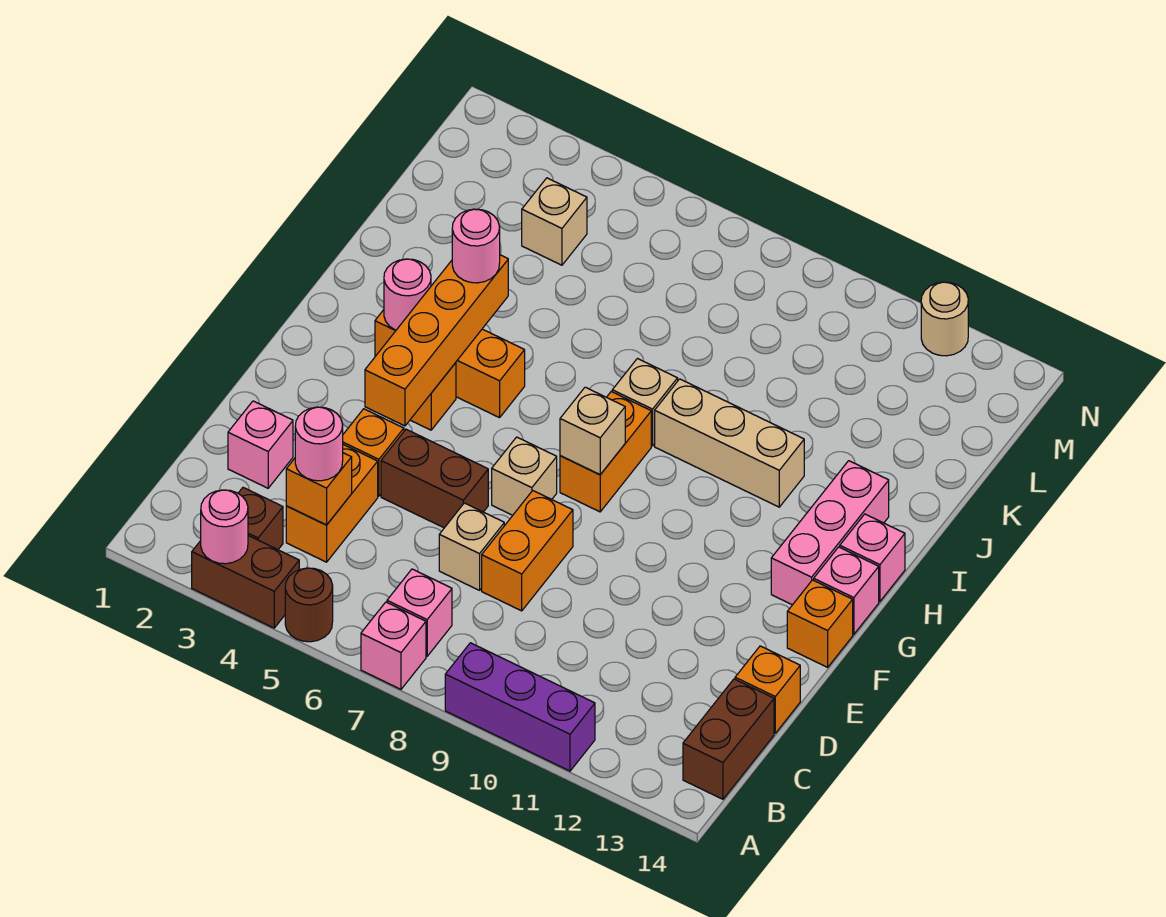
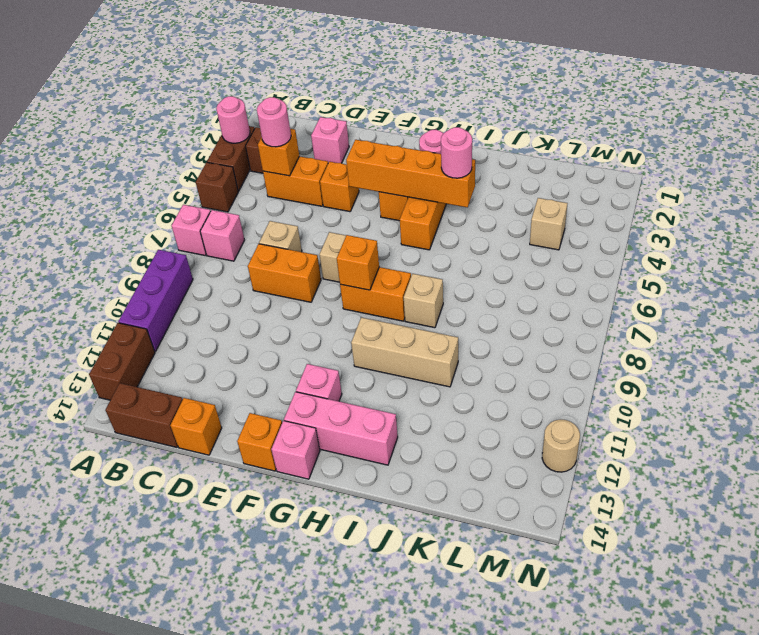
brown 1x1 round brick [285,568,333,642] -> brown 1x1 brick [196,162,238,212]
brown 1x2 brick [381,429,488,528] -> brown 1x2 brick moved to [89,323,155,400]
tan 1x1 brick [560,387,625,475] -> orange 1x1 brick [337,235,379,290]
pink 1x1 brick [840,514,905,601] -> pink 1x1 brick moved to [296,364,342,401]
tan 1x3 brick [655,379,804,507] -> tan 1x3 brick turned to [351,317,458,387]

